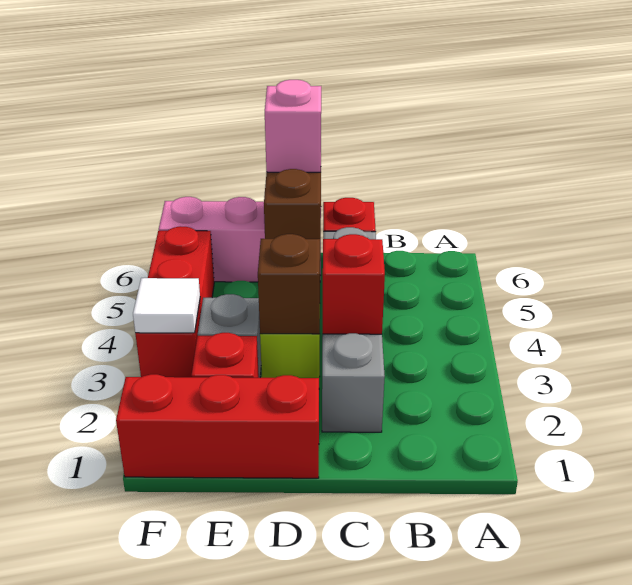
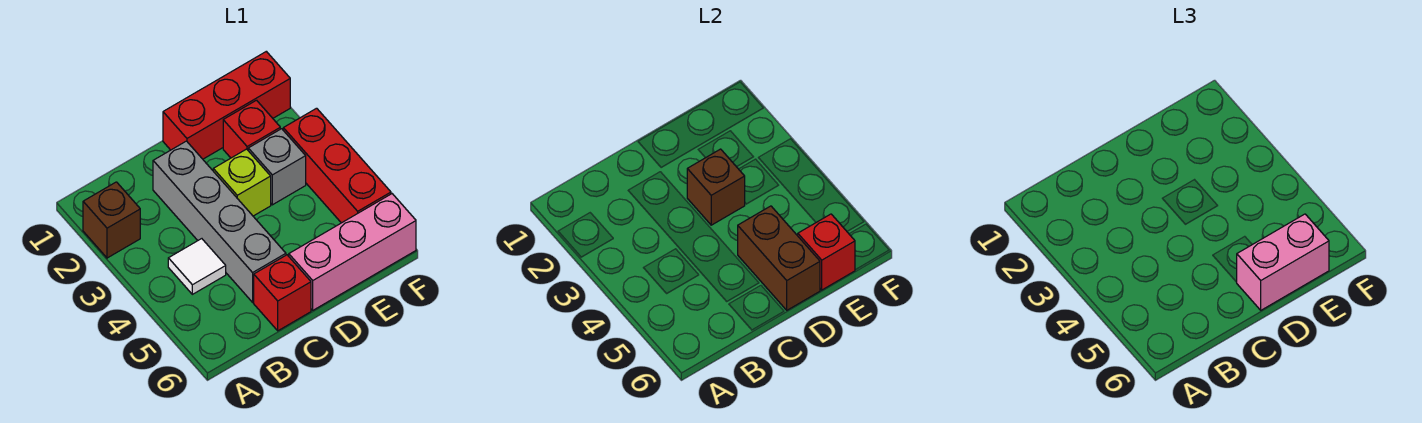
none -> brown 1x1 brick [83,182,140,258]
red 1x1 brick [323,234,385,334] -> red 1x1 brick moved to [798,214,855,290]
pink 1x1 brick [265,80,321,172] -> pink 1x2 brick [1237,214,1329,310]
white 1x1 tile [133,278,200,333] -> white 1x1 tile moved to [168,239,226,294]

